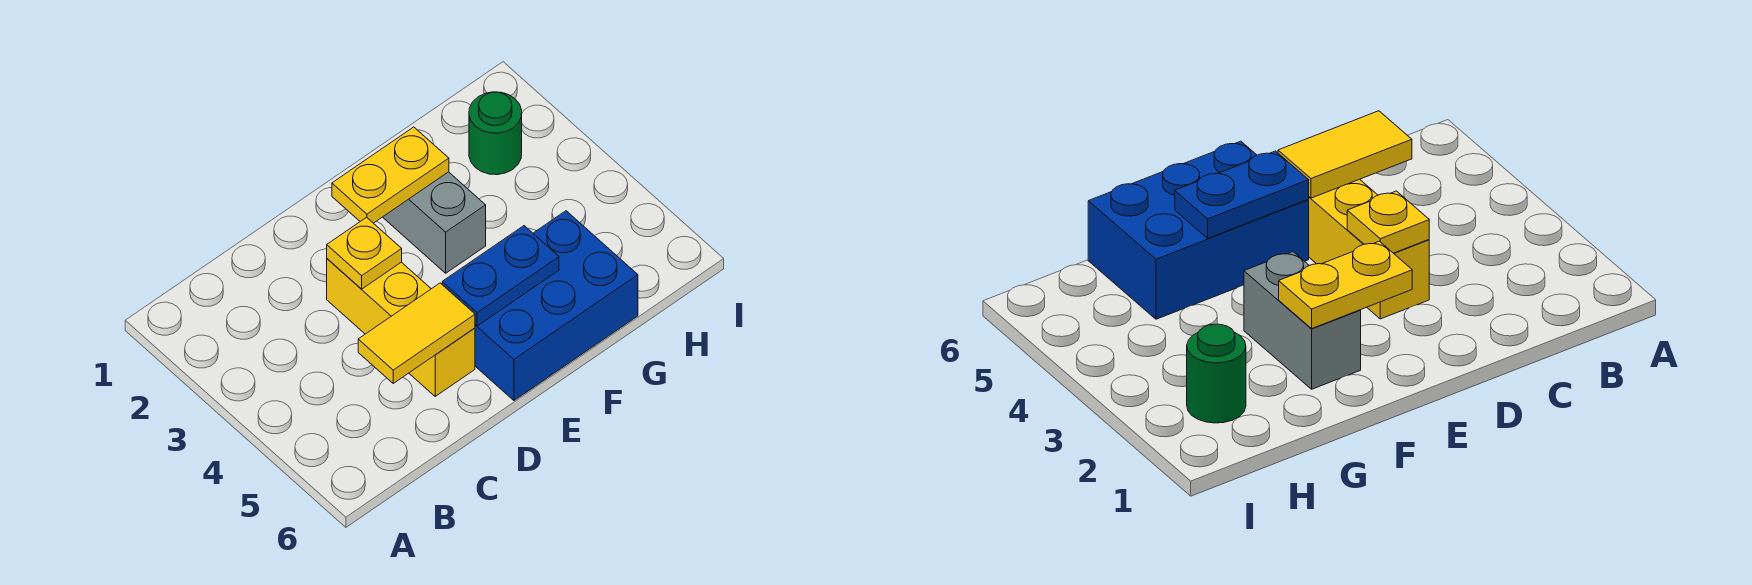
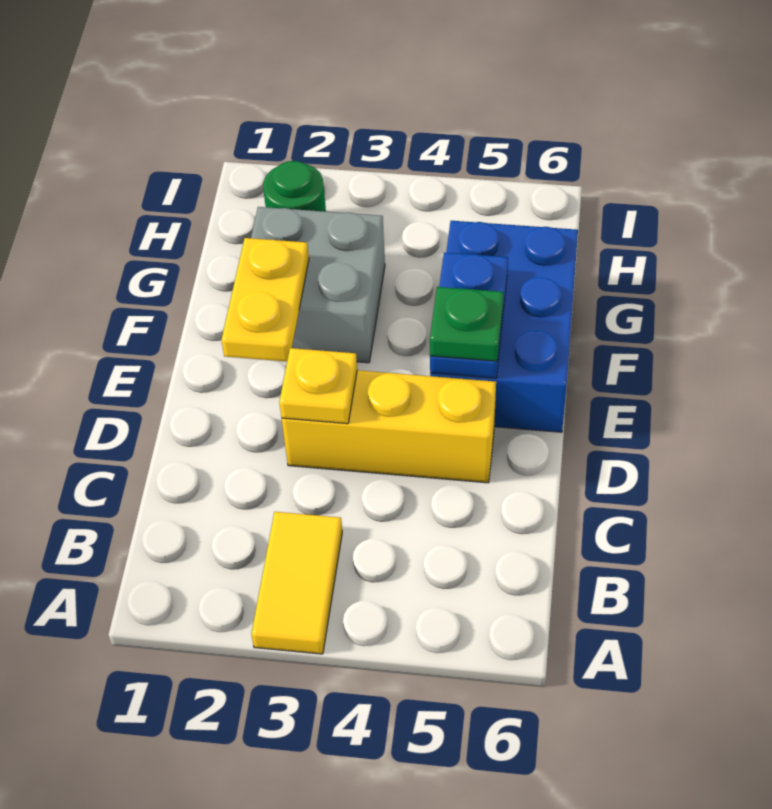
yellow 1x2 tile [358,283,475,383] -> yellow 1x2 tile moved to [251,512,342,654]
none -> green 1x1 plate [430,287,503,361]
grey 1x2 brick [383,172,486,273] -> grey 2x2 brick [251,207,385,363]

